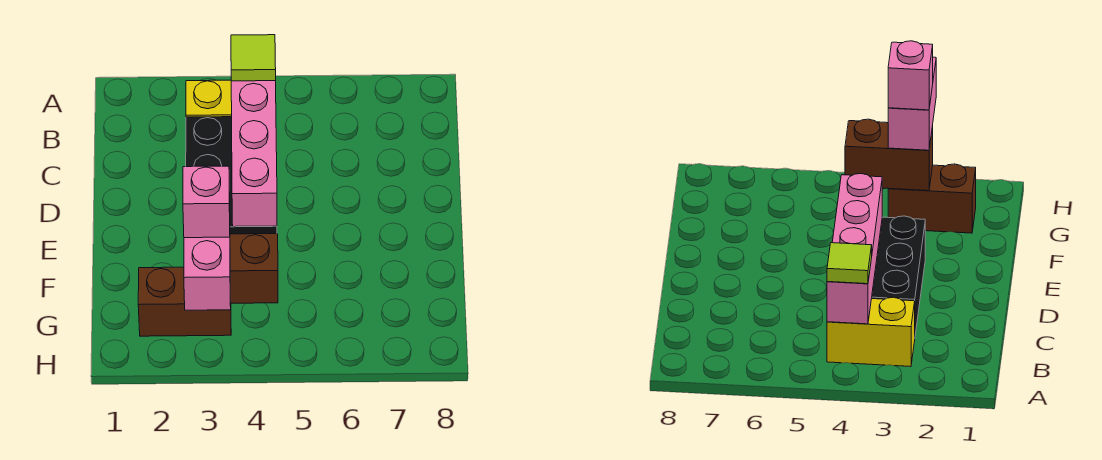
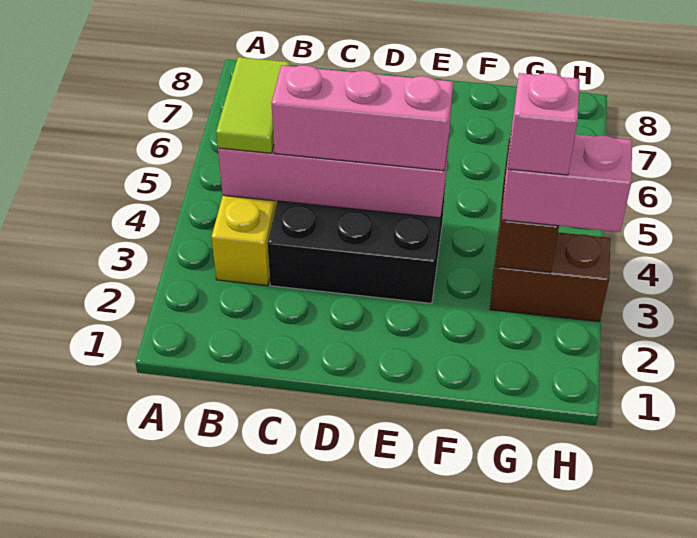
lime 1x1 tile [231,35,276,81] -> lime 1x2 tile [216,57,290,153]
none -> pink 1x3 brick [271,65,453,171]
brown 1x2 brick [138,267,231,336] -> brown 1x2 brick turned to [490,233,610,322]

